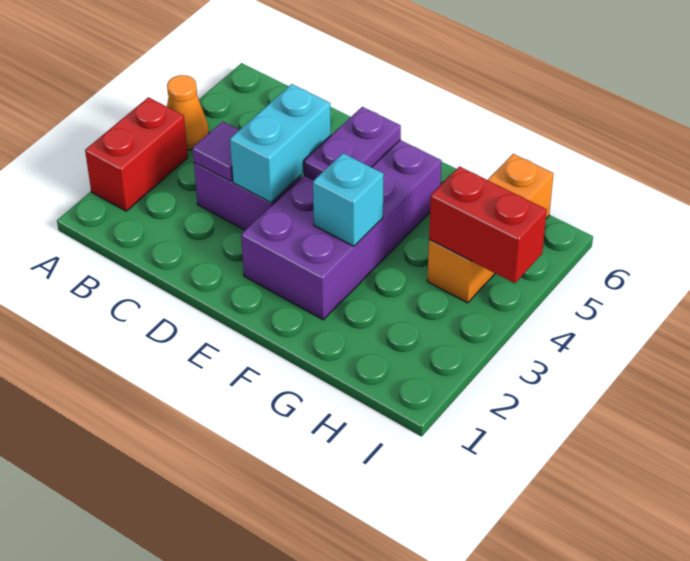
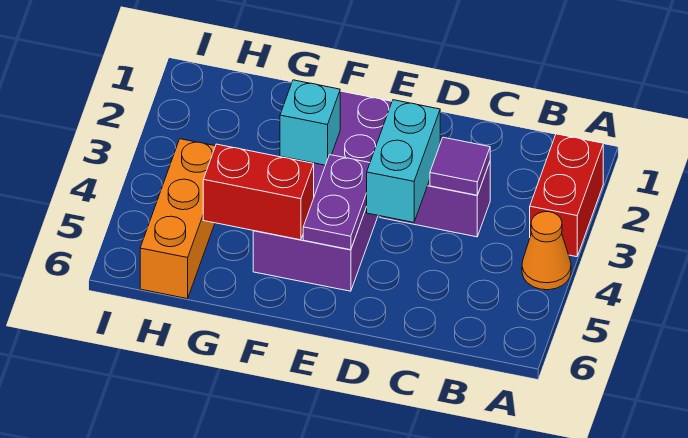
red 1x2 brick [429,167,547,283] -> red 1x2 brick moved to [203,144,314,240]

